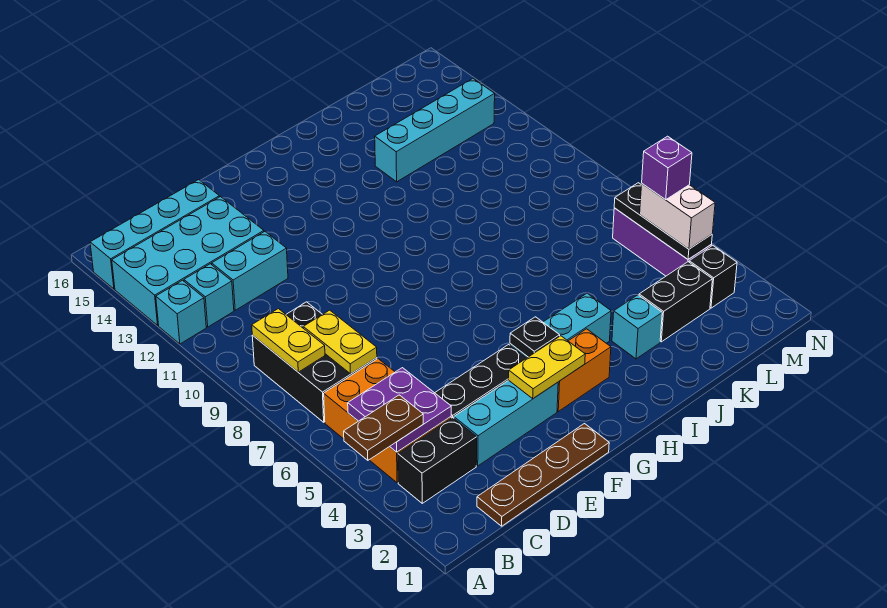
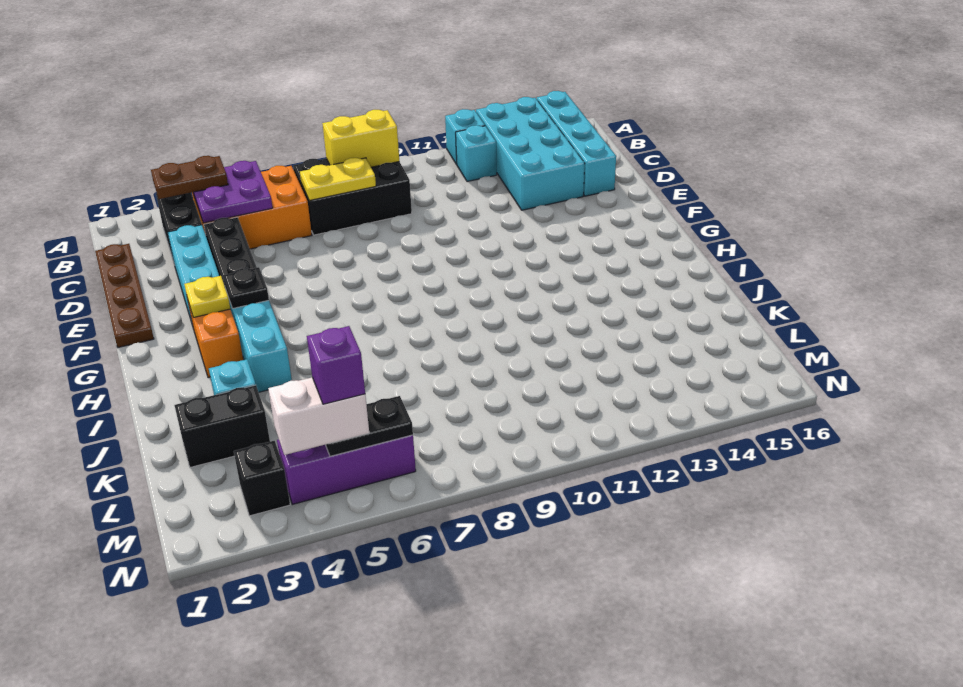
brown 1x2 plate [344,395,423,460] -> brown 1x2 plate turned to [151,156,228,199]
yellow 1x2 plate [252,309,325,372] -> yellow 1x2 brick [322,110,399,167]
cyan 1x2 brick [212,232,288,310] -> none
yellow 1x2 plate [508,336,585,399] -> yellow 1x1 plate [184,276,230,317]
cyan 1x4 brick [375,79,495,182] -> none
black 1x2 brick [639,262,712,342] -> black 1x2 brick turned to [174,385,270,467]
black 1x3 plate [614,183,712,259] -> black 1x2 plate [326,396,413,456]

